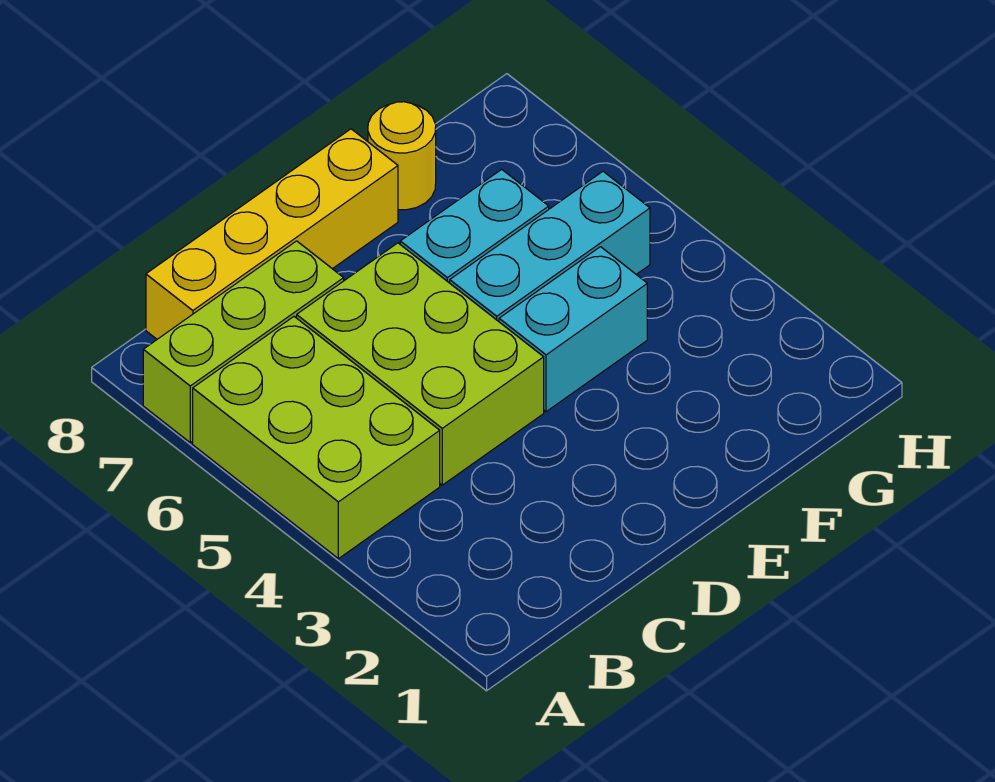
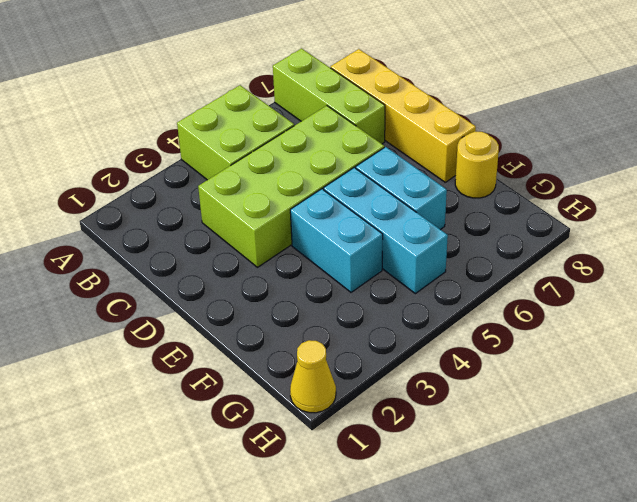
lime 2x3 brick [193,317,440,559] -> lime 2x2 brick [177,85,294,180]
lime 2x3 brick [297,243,544,485] -> lime 2x4 brick [198,106,384,267]
none -> yellow 1x1 cone [290,340,336,413]

